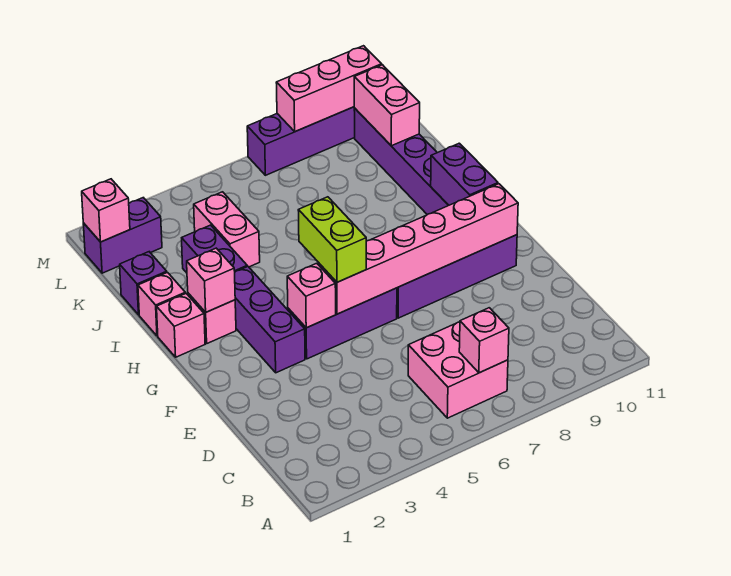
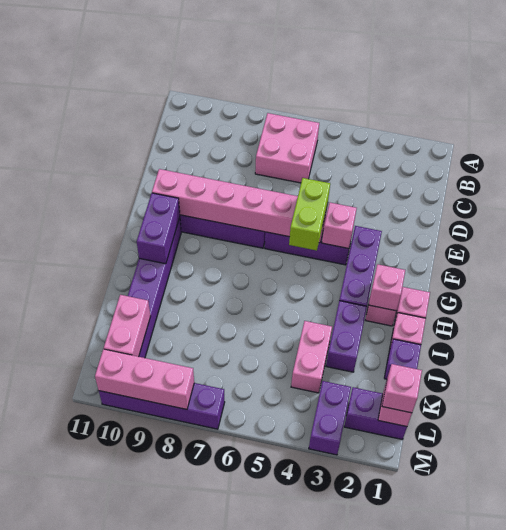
pink 1x1 brick [459,308,509,373] -> pink 1x1 brick moved to [382,364,422,413]
none -> purple 1x2 brick [309,381,351,455]

